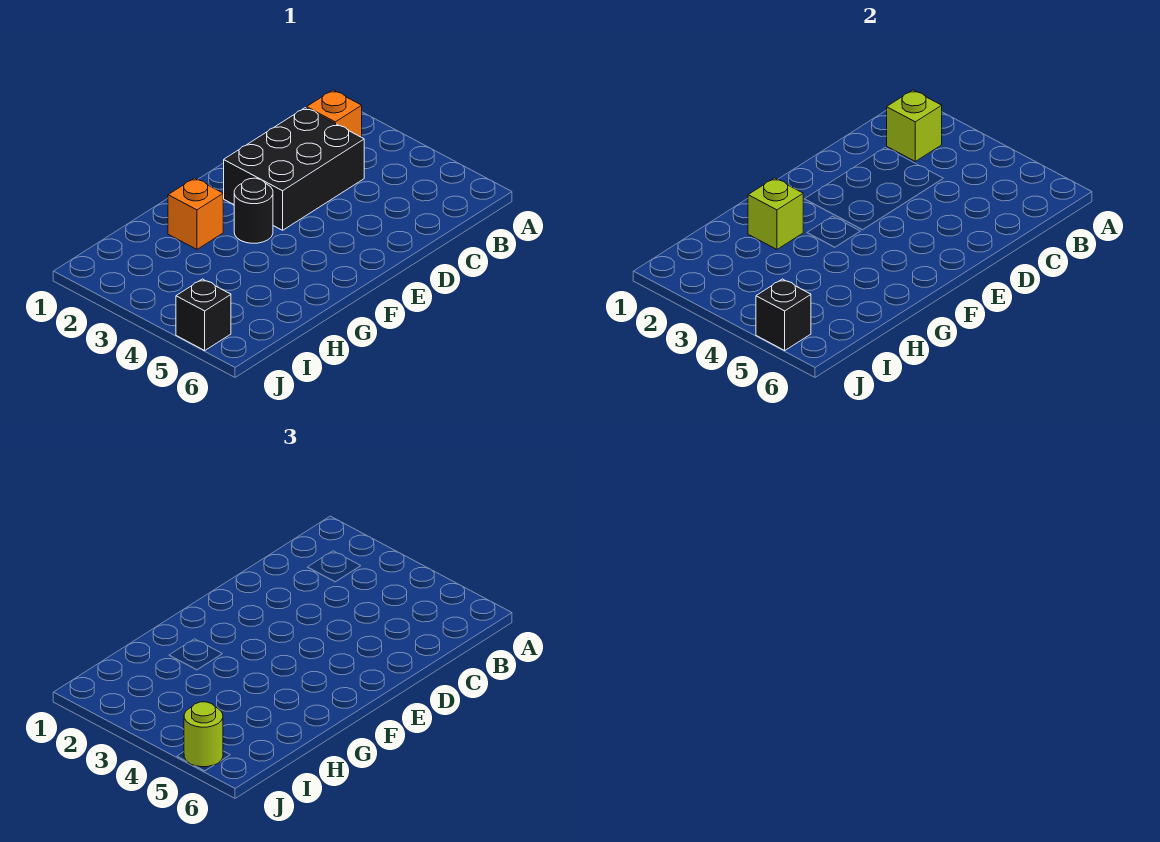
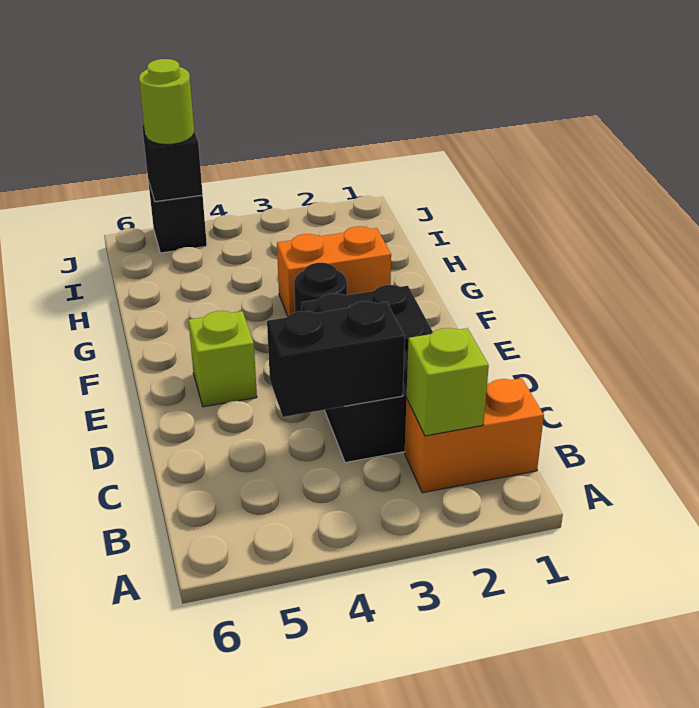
orange 1x1 brick [307,90,362,137] -> orange 1x2 brick [405,378,544,493]
none -> black 1x2 brick [267,301,405,417]
orange 1x1 brick [168,178,223,249] -> orange 1x2 brick [277,226,391,316]
lime 1x1 brick [748,178,803,249] -> lime 1x1 brick moved to [188,311,257,407]

